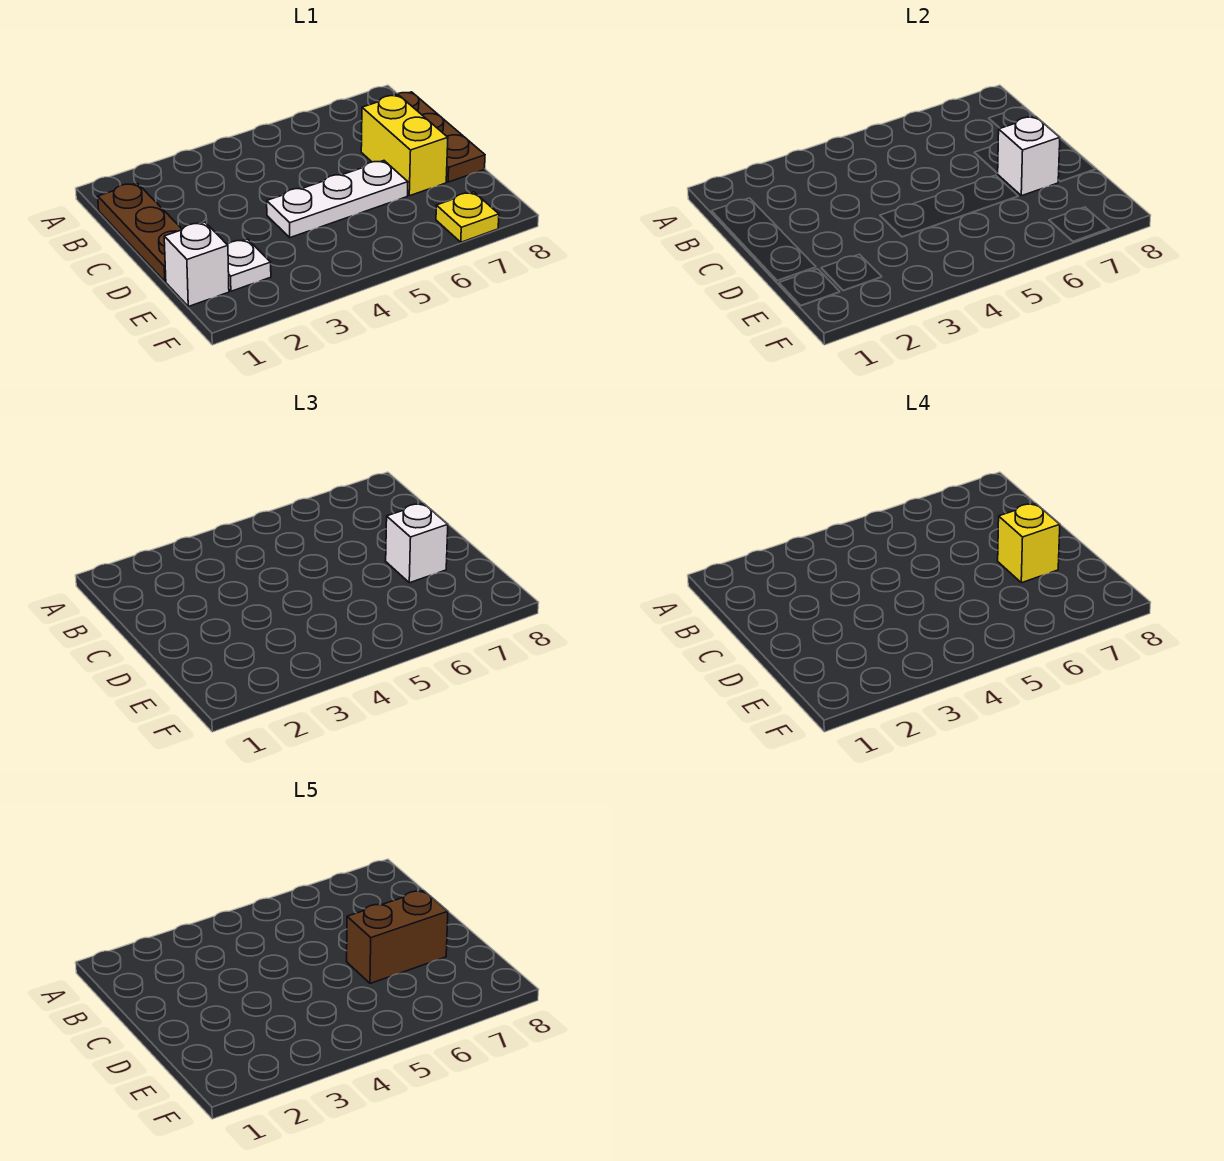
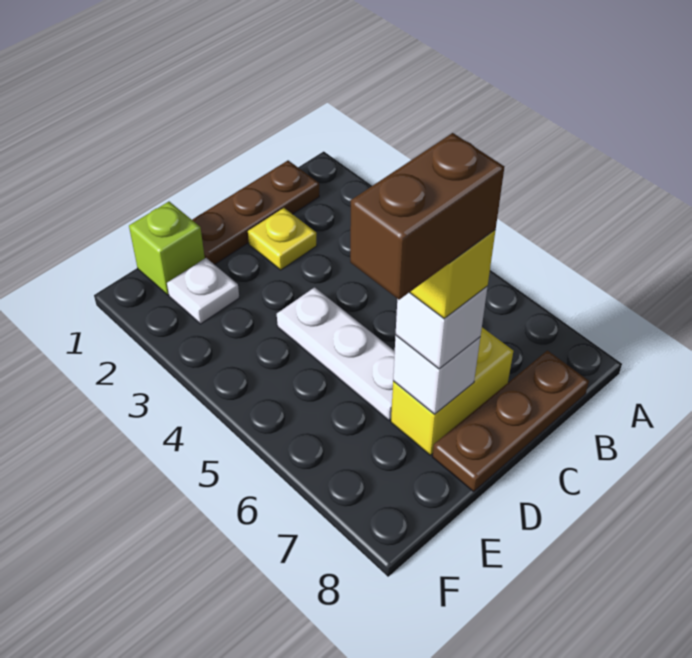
brown 1x2 brick [347,891,448,983] -> brown 1x2 brick turned to [350,133,504,300]
white 1x1 brick [164,222,229,306] -> lime 1x1 brick [129,202,205,295]
yellow 1x1 plate [436,192,499,242] -> yellow 1x1 plate moved to [248,208,317,270]

